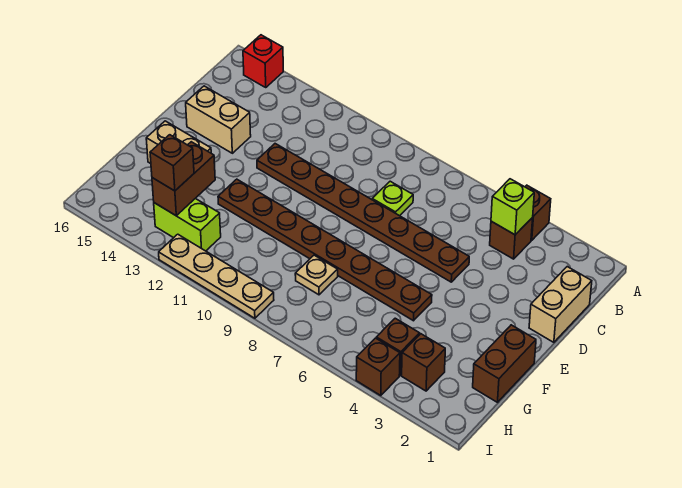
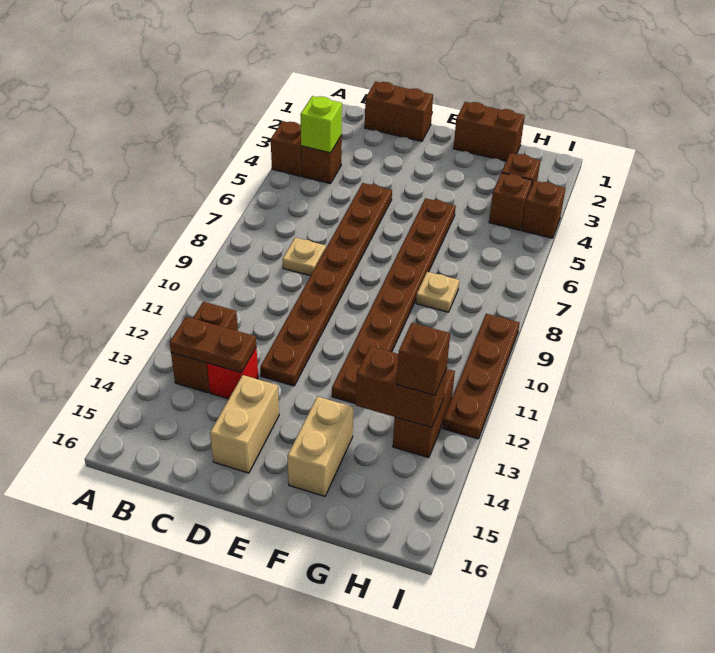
red 1x1 brick [243,35,283,87] -> red 1x1 brick moved to [207,348,258,399]
none -> brown 1x2 brick [171,302,238,393]
none -> brown 1x2 plate [169,317,256,373]
tan 1x2 brick [529,267,592,342] -> brown 1x2 brick [365,82,433,141]
lime 1x1 plate [372,181,413,216] -> tan 1x1 plate [283,238,326,276]
lime 1x2 brick [154,199,221,251] -> brown 1x2 brick [393,369,455,458]
tan 1x4 plate [159,234,274,318] -> brown 1x4 plate [443,314,519,439]

